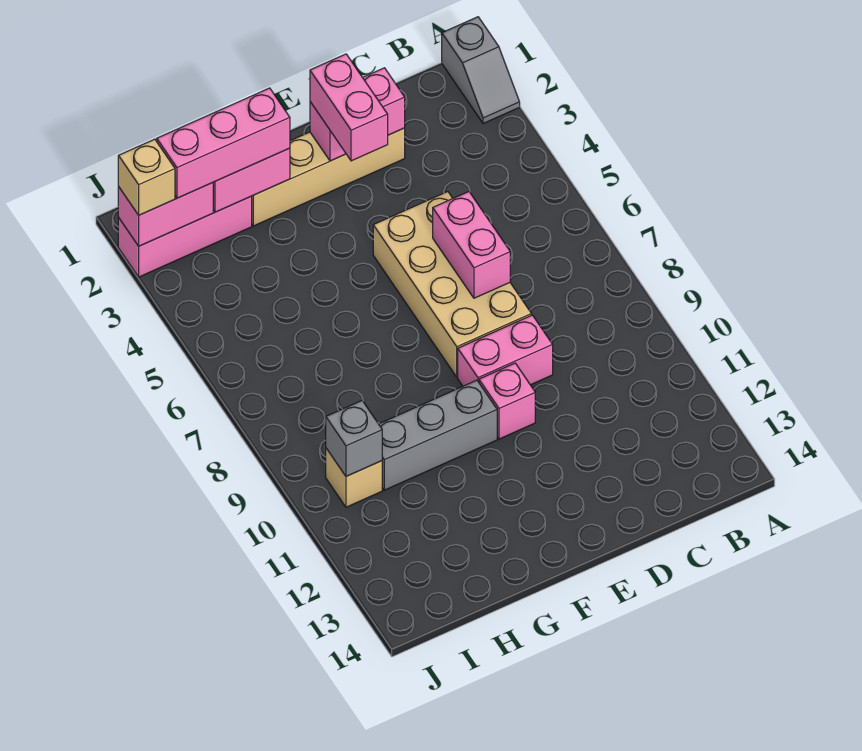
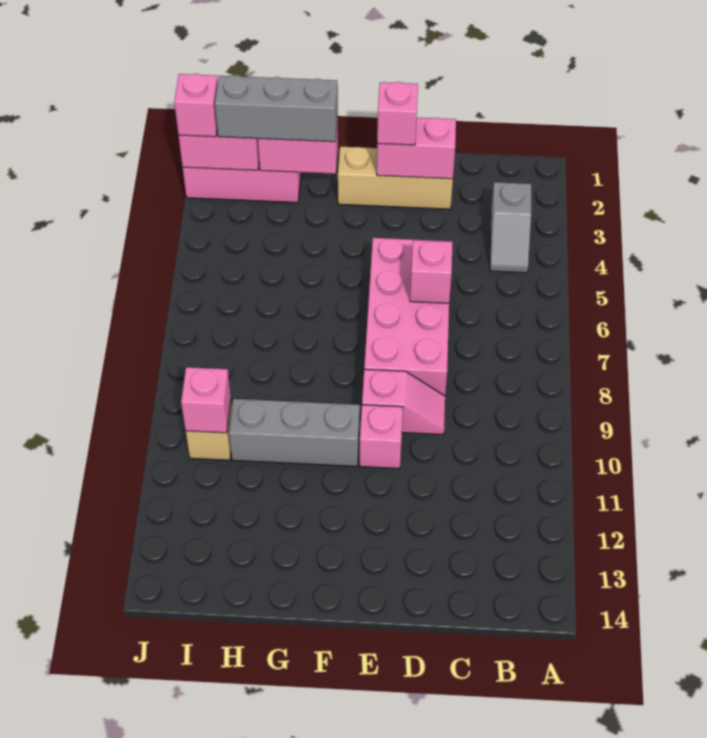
grey 1x2 slope [442,17,520,124] -> grey 1x2 slope moved to [490,182,531,273]
tan 1x4 brick [251,128,405,226] -> tan 1x3 brick [338,147,453,209]
tan 2x4 brick [373,192,531,377] -> pink 2x4 brick [364,238,451,396]
pink 1x2 brick [433,192,510,298] -> pink 1x1 brick [410,240,453,303]
pink 1x2 brick [458,315,553,386] -> pink 1x2 slope [362,369,445,435]
pink 1x2 brick [310,54,388,161] -> pink 1x1 brick [377,82,418,145]
pink 1x3 brick [157,88,290,198] -> grey 1x3 brick [215,75,338,142]
grey 1x1 brick [326,401,382,476] -> pink 1x1 brick [181,367,231,433]
tan 1x1 brick [118,139,175,215] -> pink 1x1 brick [174,74,218,137]

